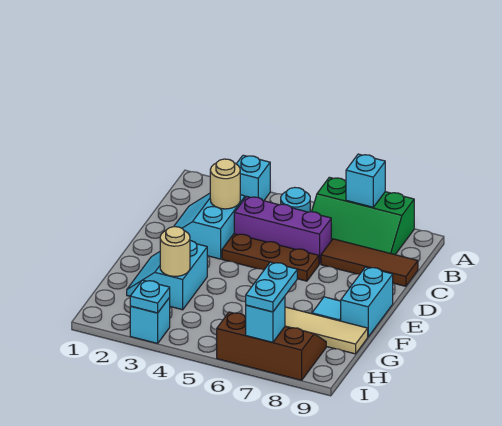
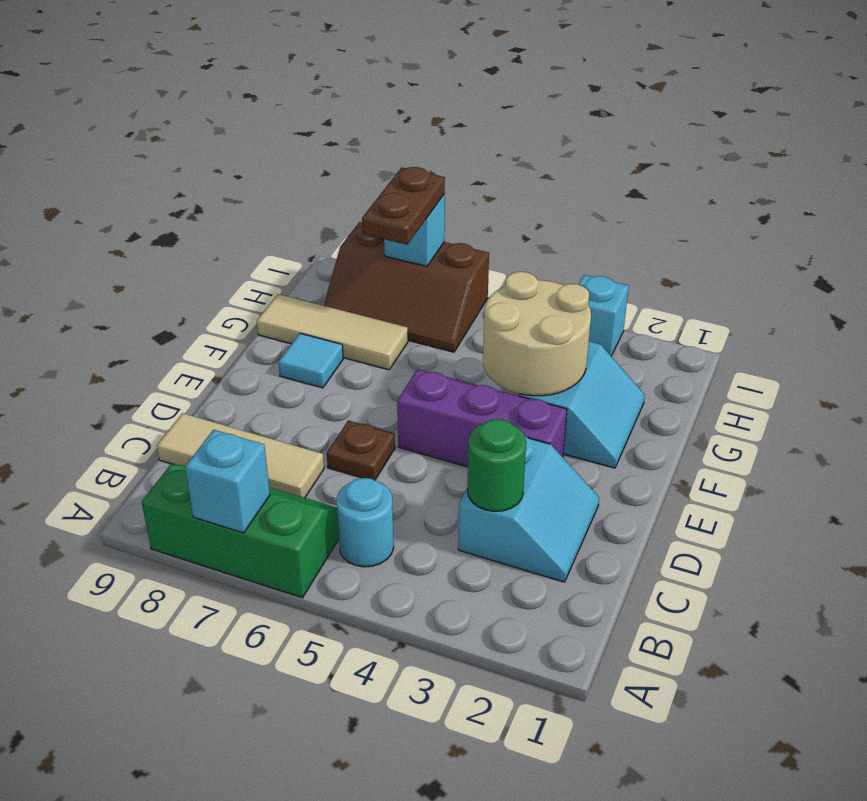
cyan 1x1 brick [237,155,270,201] -> none
tan 1x1 round brick [210,159,240,209] -> green 1x1 round brick [467,419,526,512]
purple 1x3 brick [234,196,331,264] -> purple 1x3 brick moved to [397,369,567,467]
brown 1x3 tile [321,239,418,286] -> tan 1x3 tile [157,413,324,498]
brown 1x3 plate [222,234,319,281] -> brown 1x1 plate [327,420,395,480]
cyan 1x2 brick [341,267,393,337] -> none
tan 1x1 round brick [160,227,190,276] -> tan 2x2 round brick [483,272,591,396]
cyan 1x2 plate [246,262,297,312] -> brown 1x2 plate [362,167,445,245]
cyan 1x1 plate [130,280,170,313] -> none

